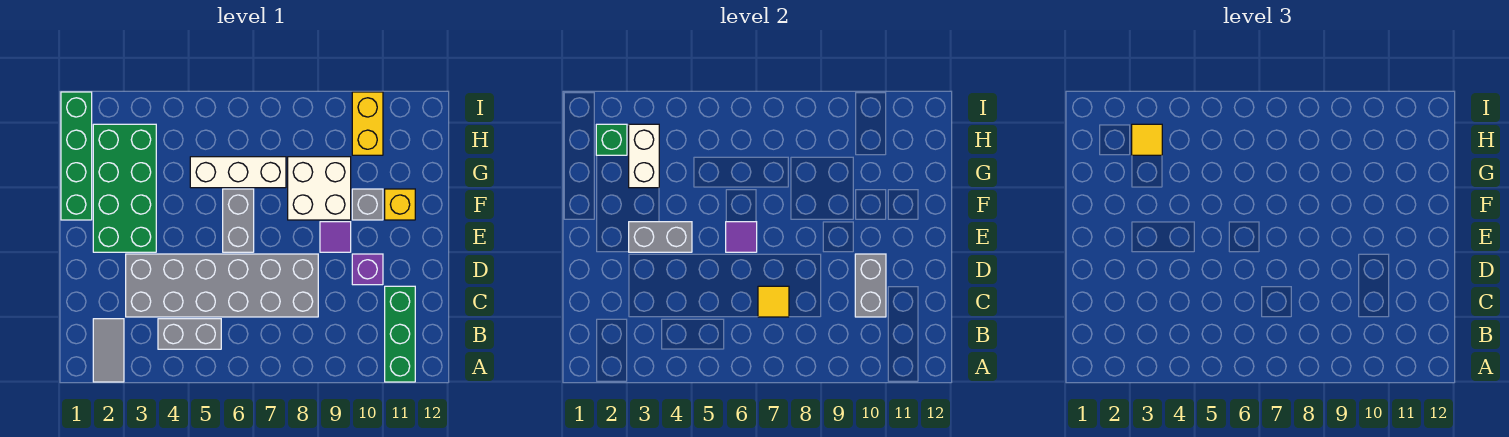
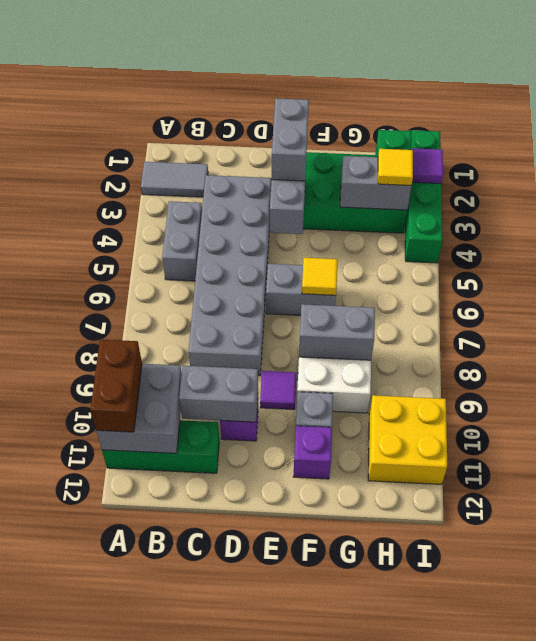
none -> grey 2x2 brick [97,364,182,453]
none -> brown 1x2 brick [90,339,142,432]
yellow 1x1 tile [758,286,789,317] -> yellow 1x1 tile moved to [302,258,337,295]
none -> grey 1x2 brick [272,98,309,181]
purple 1x1 tile [726,222,757,252] -> purple 1x1 tile moved to [411,148,443,184]
green 1x4 brick [61,92,92,220] -> green 1x4 brick turned to [405,130,443,263]
none -> grey 1x2 brick [299,304,375,360]
yellow 1x1 brick [385,189,415,220] -> purple 1x1 brick [293,426,332,479]
white 1x2 brick [629,124,659,188] -> grey 1x2 brick [340,156,412,210]
white 1x3 brick [190,157,286,188] -> none
yellow 1x2 brick [352,92,383,155] -> yellow 2x2 brick [368,395,447,484]

